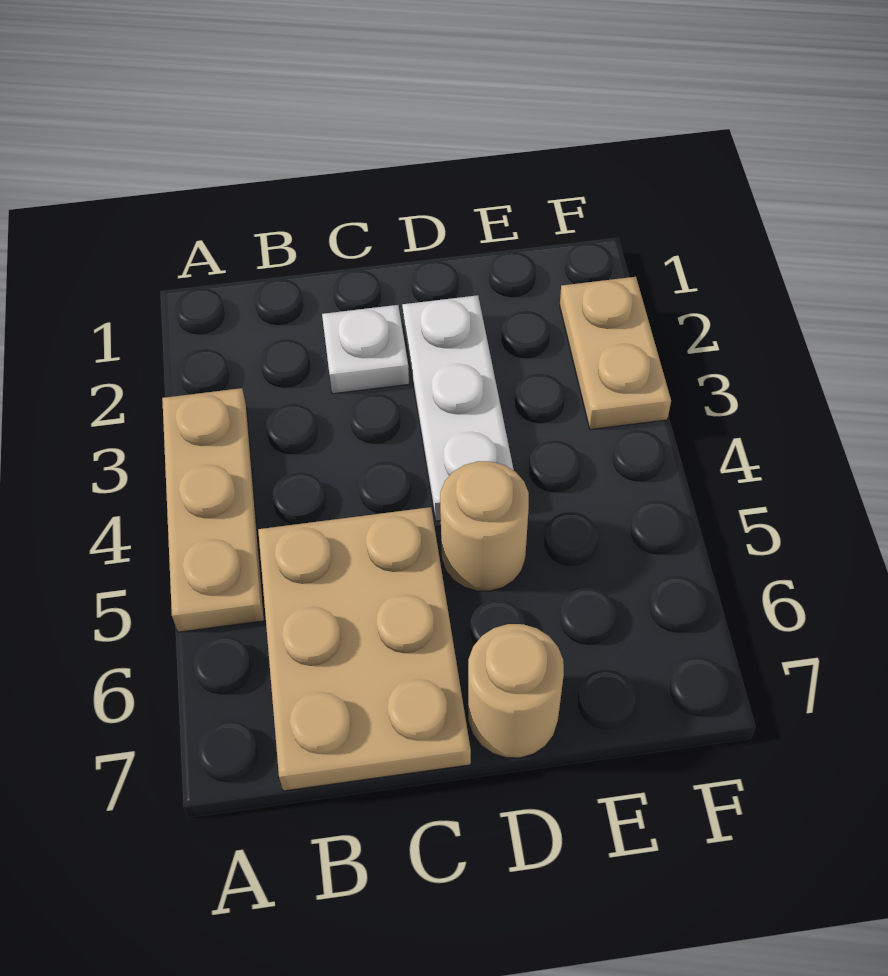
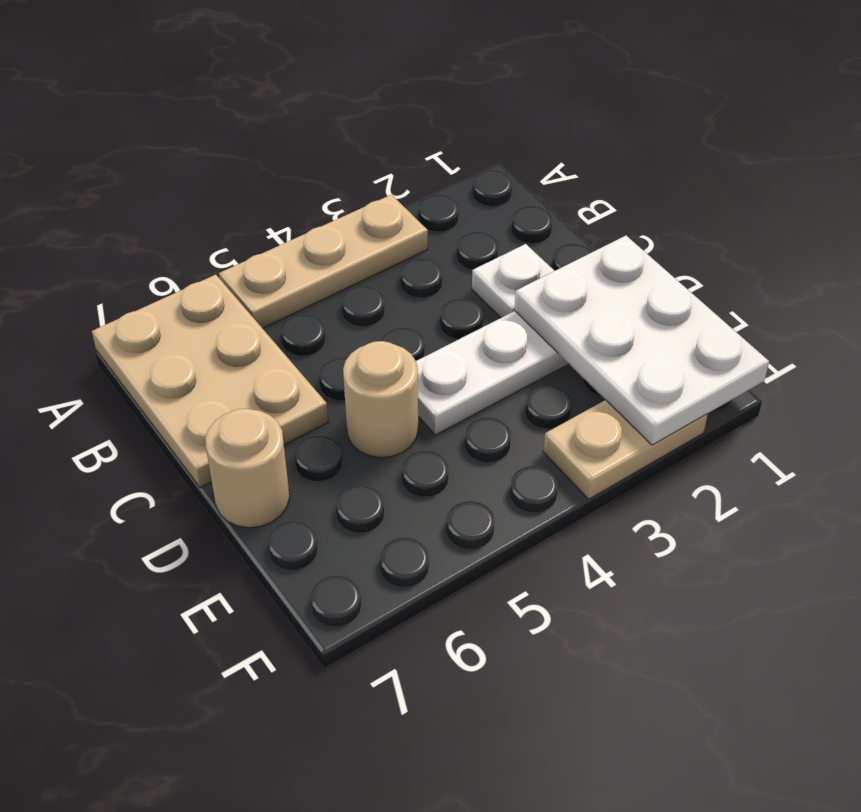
tan 2x3 plate [258,507,471,791] -> tan 2x3 plate turned to [92,275,328,488]
none -> white 2x3 plate [514,236,769,445]

